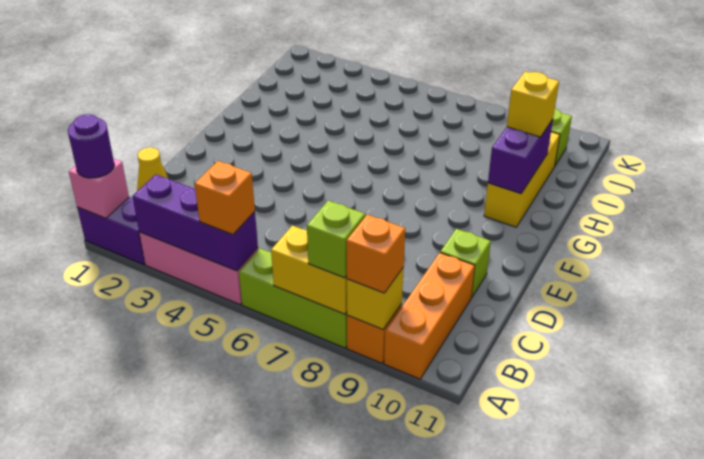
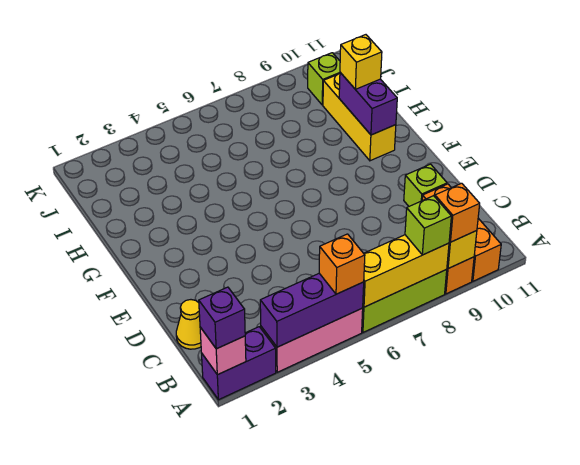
purple 1x1 round brick [68,114,114,178] -> purple 1x1 brick [199,287,245,349]
yellow 1x2 brick [271,226,347,314] -> yellow 1x3 brick [363,235,449,307]

